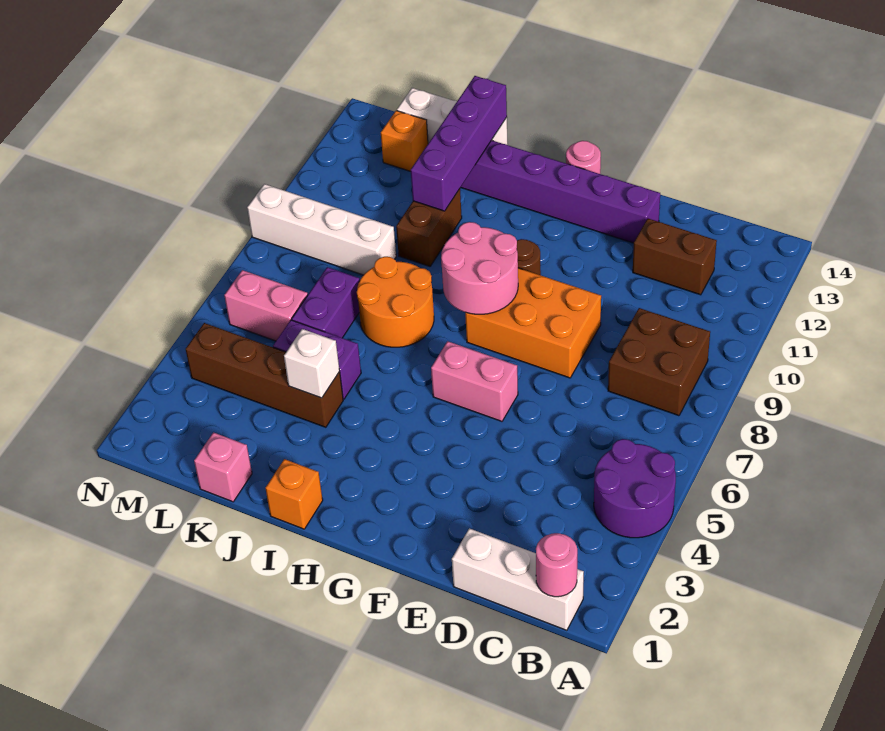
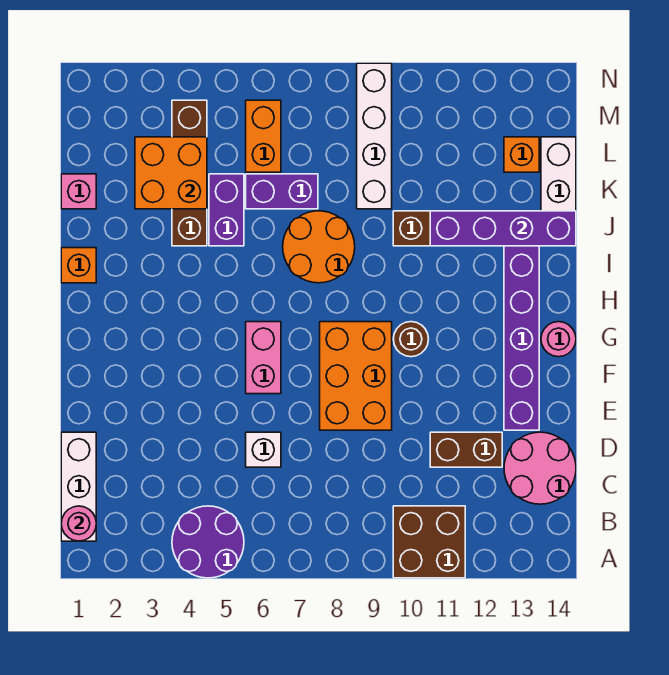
brown 2x2 brick [608,308,710,416] -> brown 2x2 brick moved to [393,506,465,578]
brown 1x2 brick [633,219,717,295] -> brown 1x2 brick turned to [430,432,502,467]
pink 2x2 round brick [441,222,518,314] -> pink 2x2 round brick moved to [504,432,576,504]
white 1x1 brick [284,329,340,398] -> white 1x1 brick moved to [246,432,281,467]
none -> orange 2x2 brick [135,137,207,209]
pink 1x2 brick [224,270,308,341] -> orange 1x2 brick [246,100,281,172]

